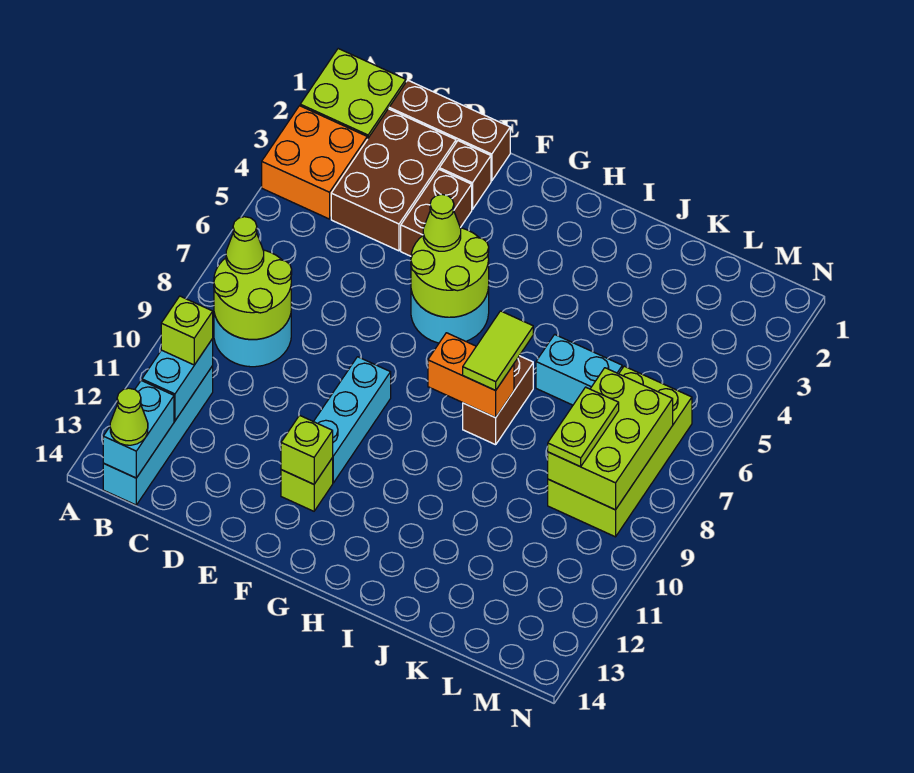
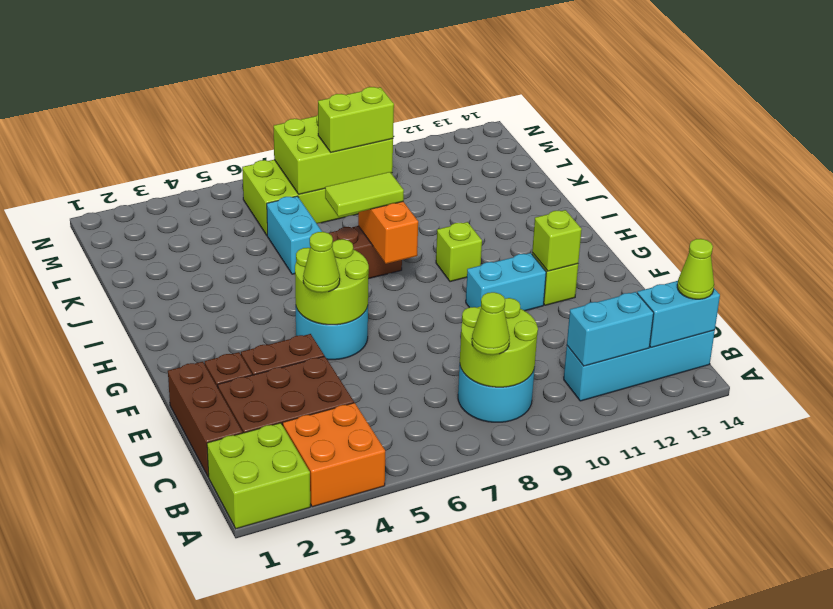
lime 1x1 brick [161,296,213,365] -> lime 1x1 brick moved to [436,222,482,282]
cyan 1x3 brick [314,357,391,483] -> cyan 1x2 brick [466,253,546,311]
lime 1x2 plate [548,387,619,467] -> lime 1x2 brick [318,87,394,152]

